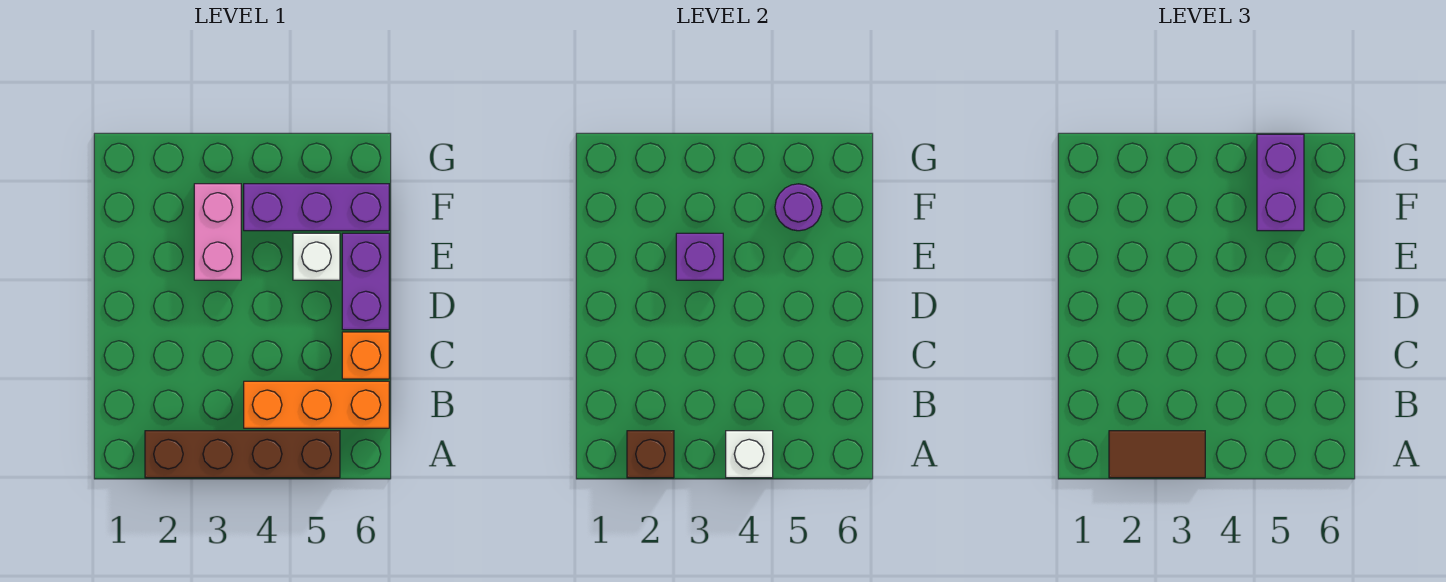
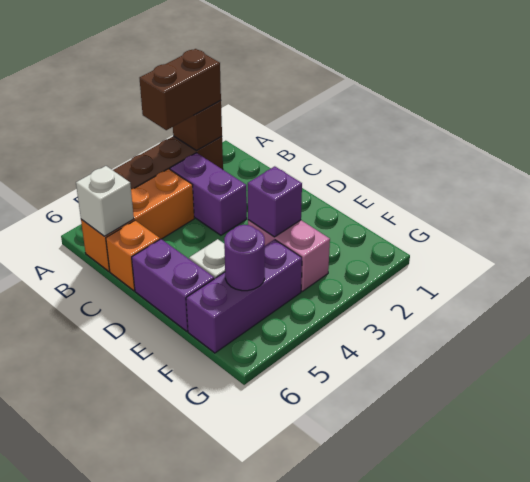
brown 1x2 tile [1109,431,1205,478] -> brown 1x2 brick [140,49,221,130]
white 1x1 brick [726,431,773,478] -> white 1x1 brick moved to [76,166,134,236]
purple 1x2 brick [1257,134,1304,231] -> purple 1x2 brick moved to [170,153,247,235]

